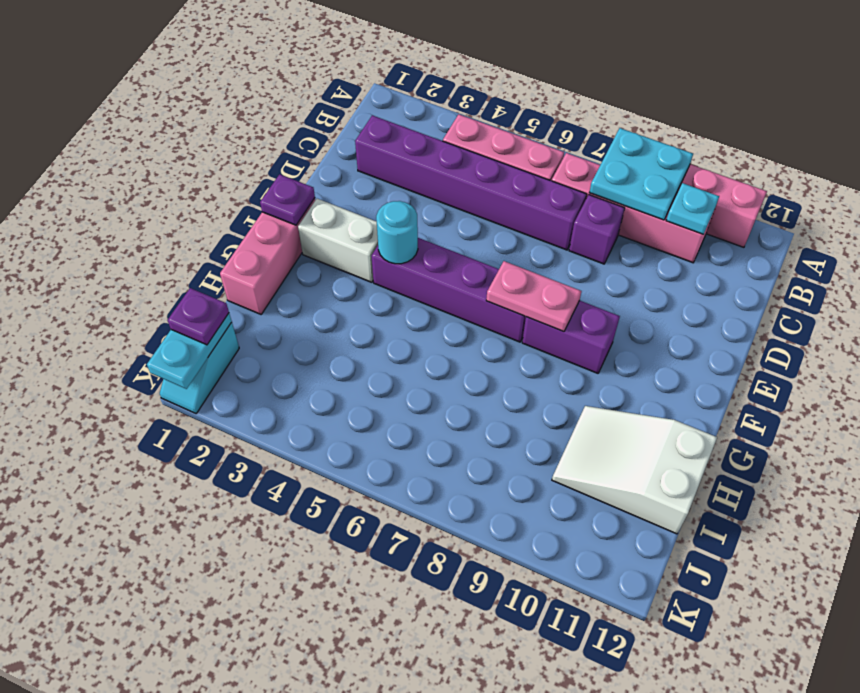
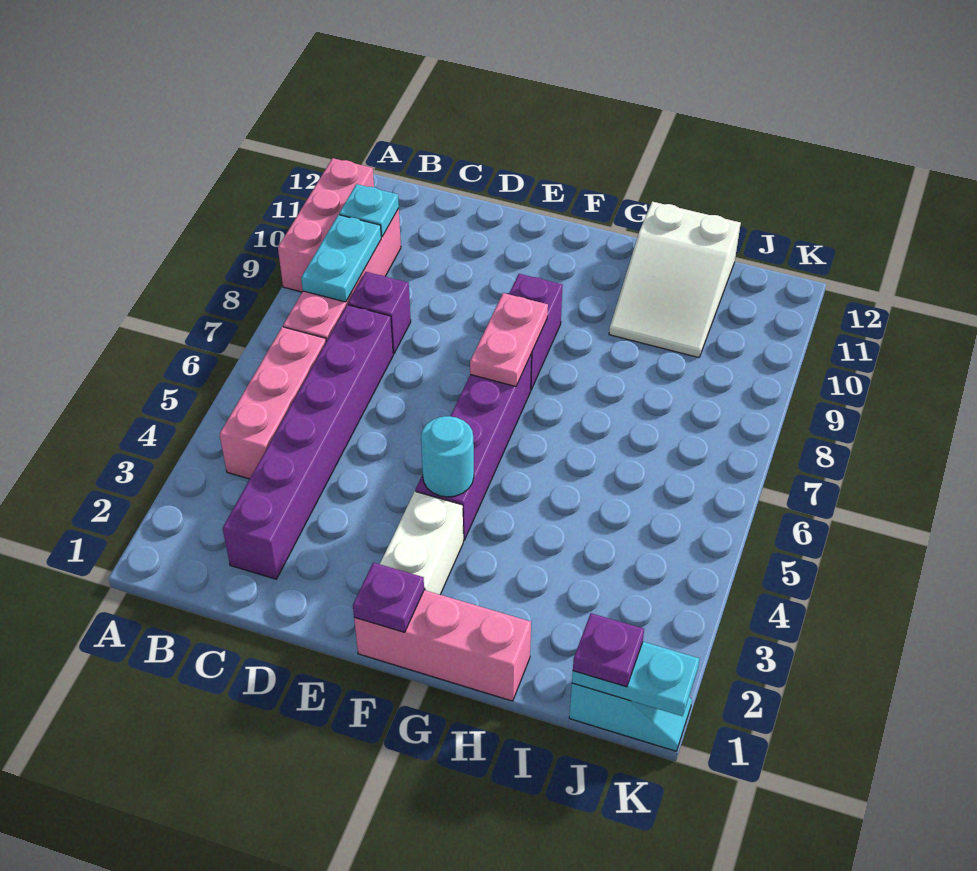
cyan 2x2 plate [589,128,693,220] -> cyan 1x2 plate [301,215,381,302]

